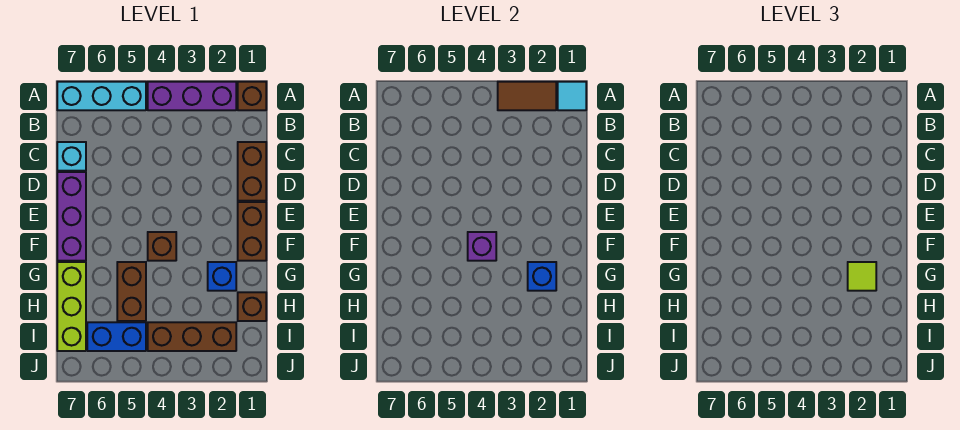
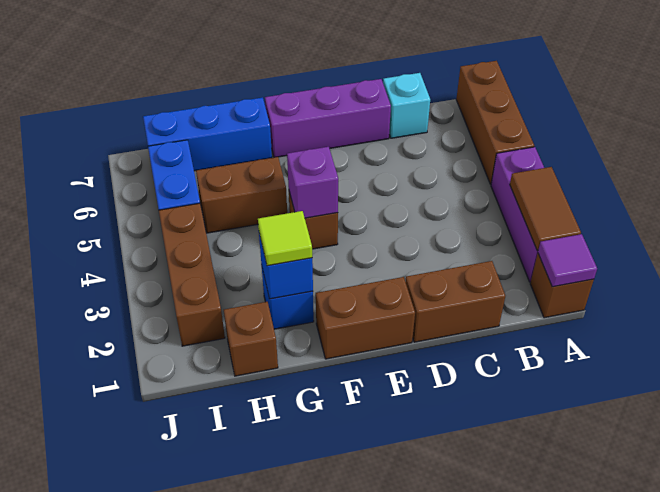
cyan 1x1 tile [558,82,586,110] -> purple 1x1 tile [538,234,597,287]
cyan 1x3 brick [57,82,146,110] -> brown 1x3 brick [456,61,534,184]
lime 1x3 brick [57,262,86,351] -> blue 1x3 brick [143,97,272,171]

